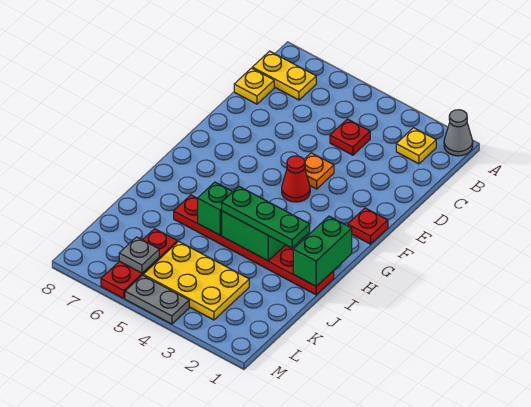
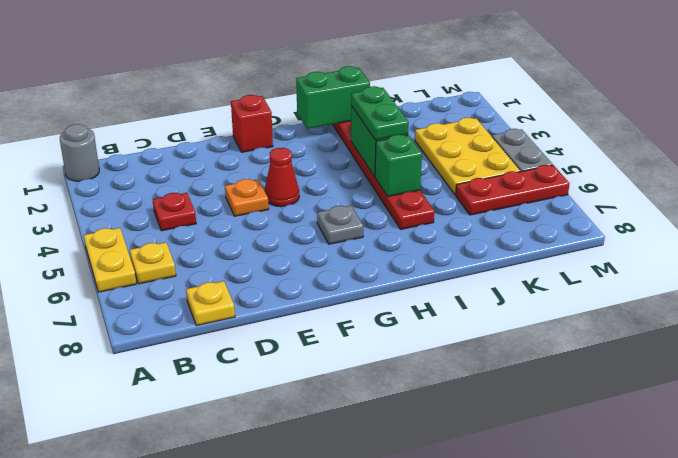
grey 1x1 cone [444,110,473,156] -> grey 1x1 round brick [60,124,99,181]
yellow 1x1 plate [396,128,436,164] -> yellow 1x1 plate moved to [130,242,176,284]
yellow 1x2 plate [252,51,316,100] -> yellow 1x2 plate moved to [84,228,136,292]
red 1x1 plate [348,208,388,244] -> red 1x1 brick [231,95,273,152]
green 1x3 plate [222,186,310,248] -> green 1x2 plate [351,86,409,140]
grey 1x1 plate [119,237,159,273] -> grey 1x1 plate moved to [317,205,363,244]

